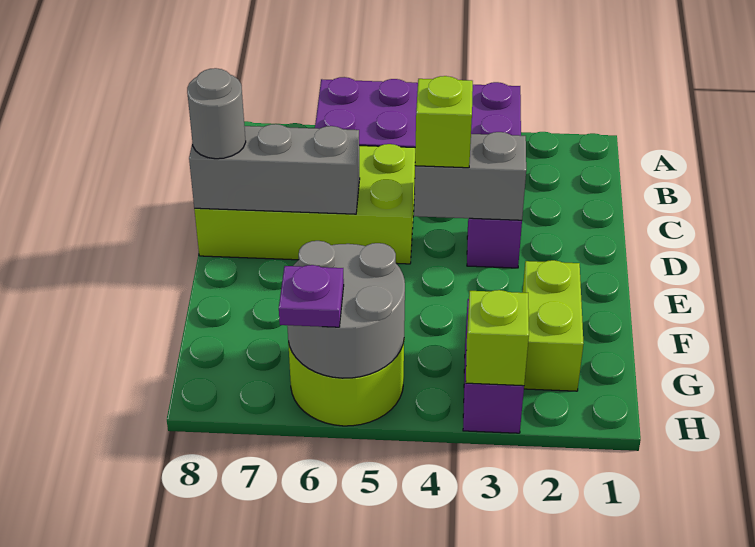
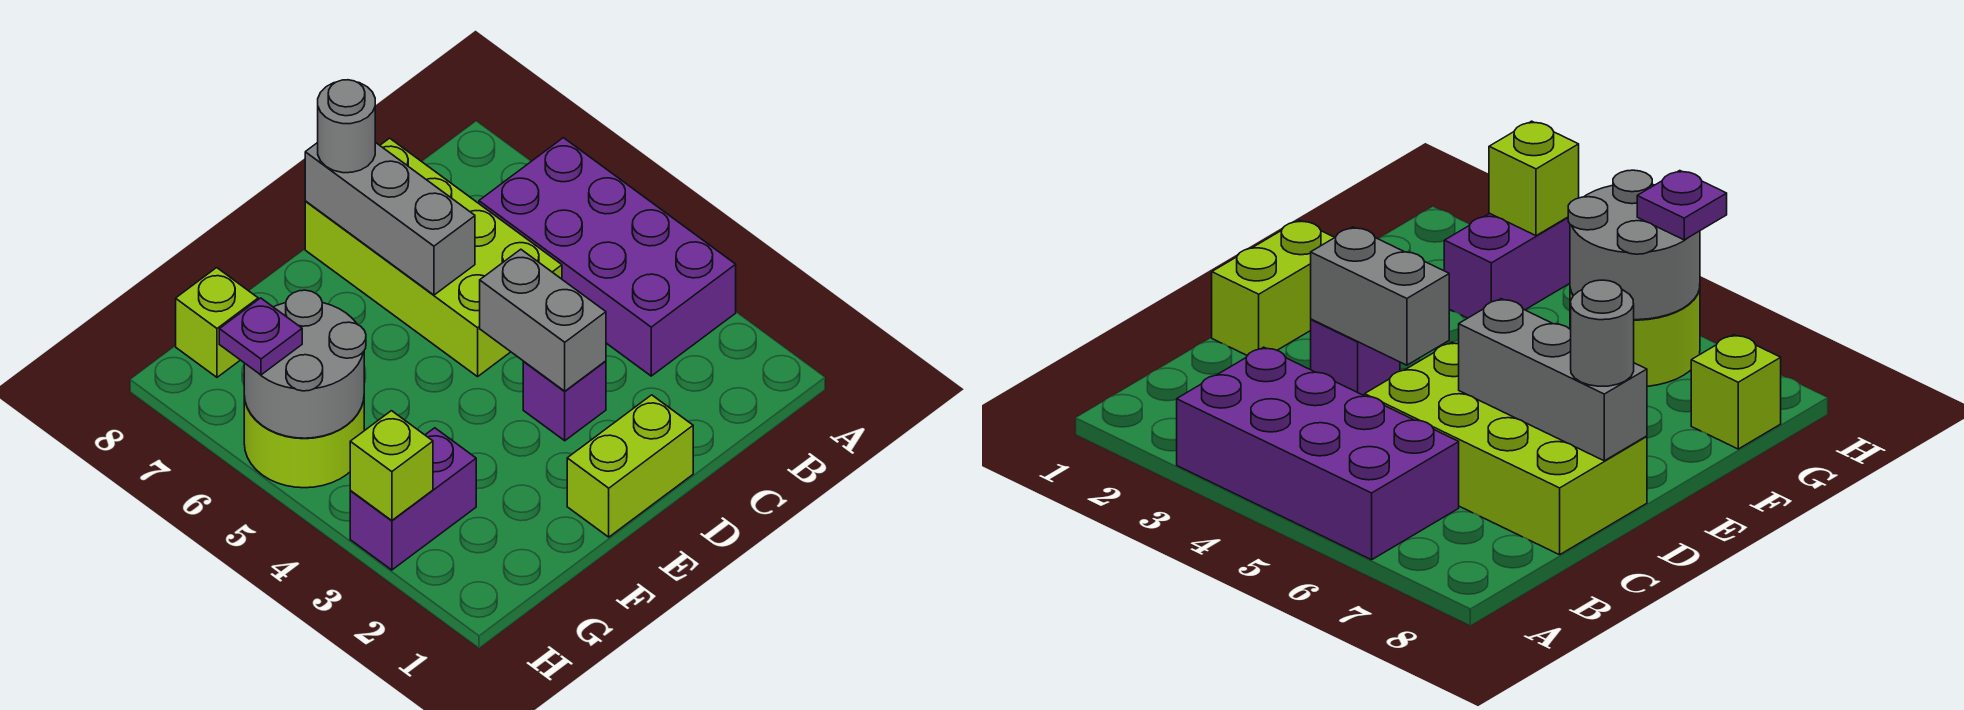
lime 1x1 brick [415,76,473,168] -> lime 1x1 brick moved to [176,268,258,377]
lime 1x2 brick [523,260,584,391] -> lime 1x2 brick moved to [567,395,693,537]

